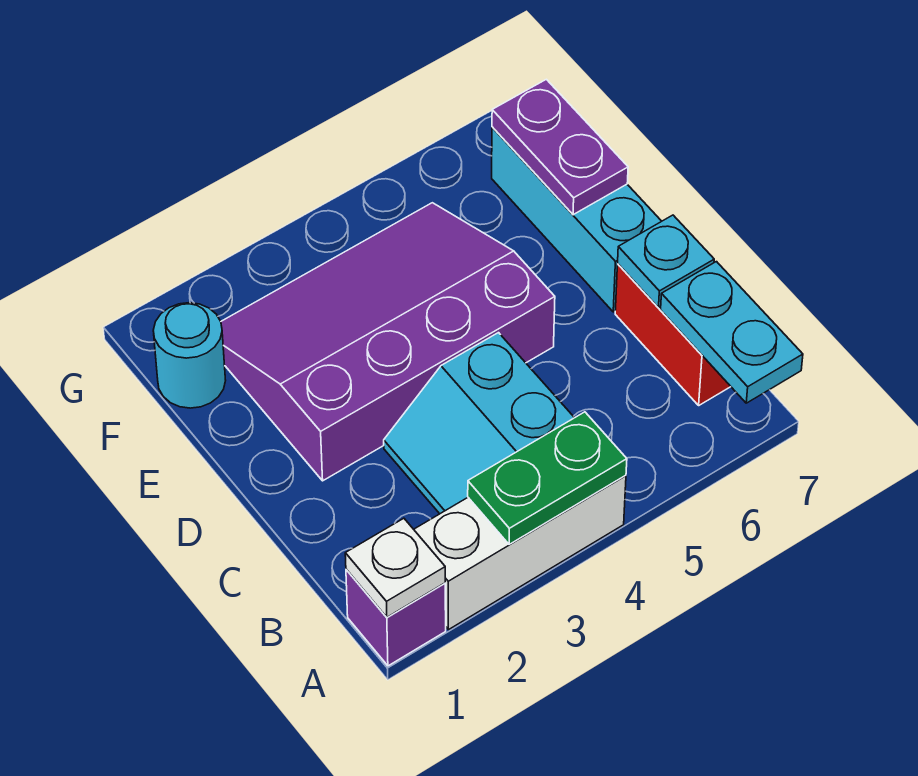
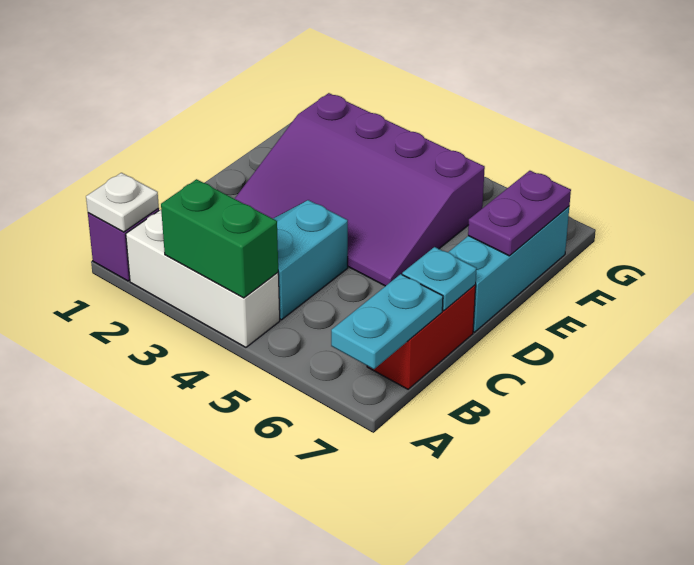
green 1x2 plate [468,412,627,544] -> green 1x2 brick [161,179,278,298]
purple 3x4 slope [221,203,555,481] -> purple 3x4 slope turned to [235,93,485,286]
cyan 1x1 round brick [153,303,226,408] -> none

